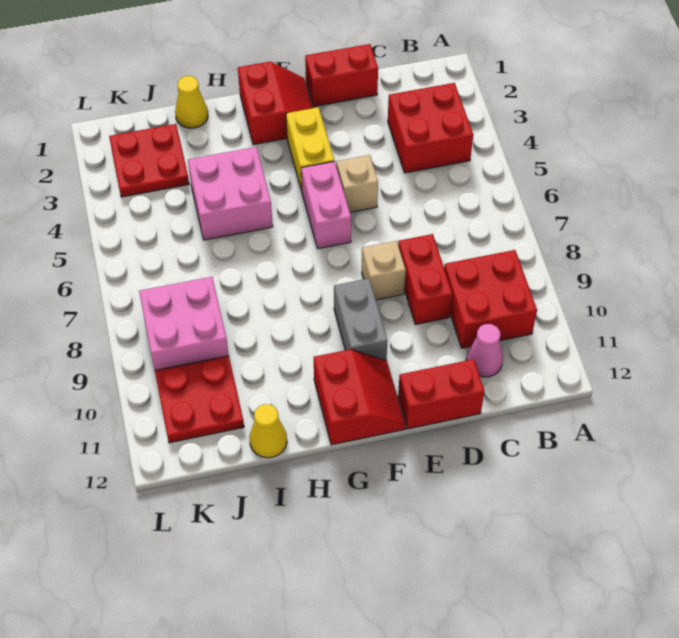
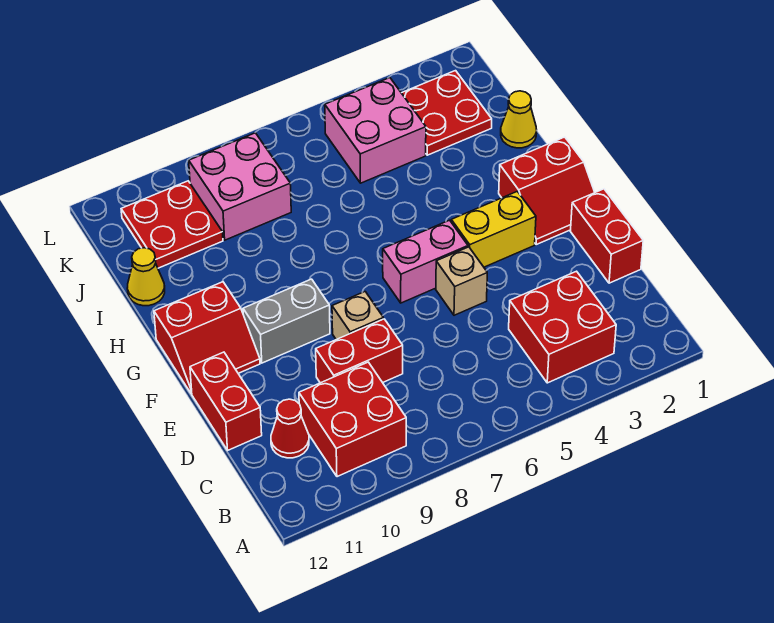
pink 1x1 cone [466,324,503,377] -> red 1x1 cone [271,399,309,458]
pink 2x2 brick [188,147,273,240] -> pink 2x2 brick moved to [325,78,426,183]

